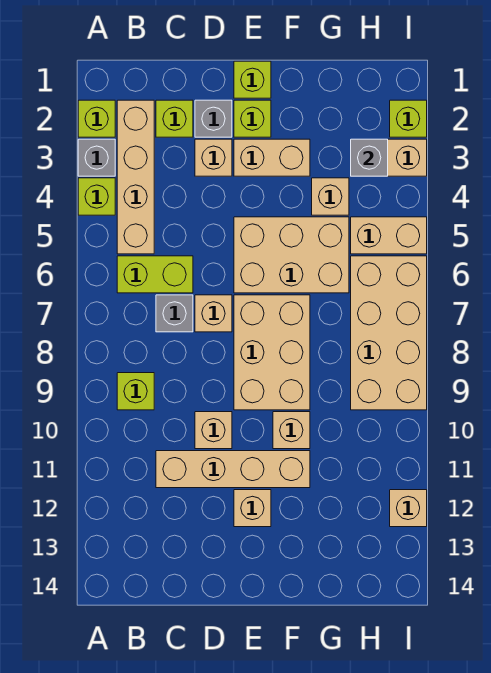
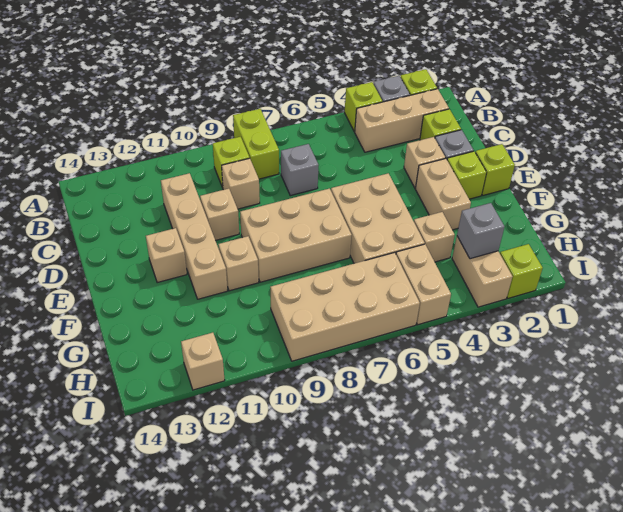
tan 1x4 brick [117,100,154,254] -> tan 1x3 brick [355,89,449,152]
lime 1x2 brick [117,256,193,293] -> lime 1x2 brick moved to [233,109,279,179]
tan 1x1 brick [195,295,232,332] -> tan 1x1 brick moved to [222,158,260,209]

